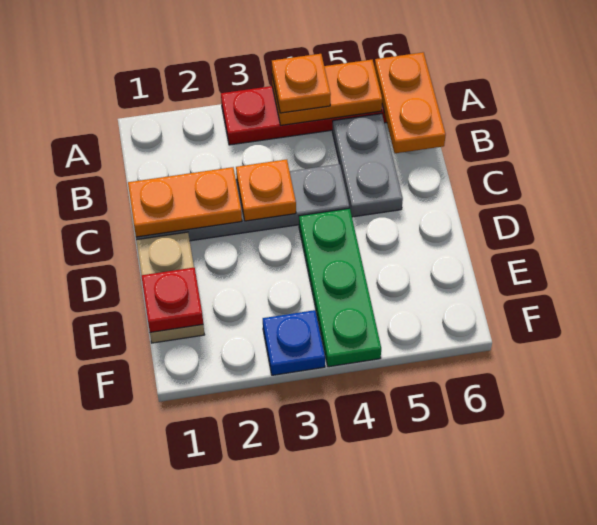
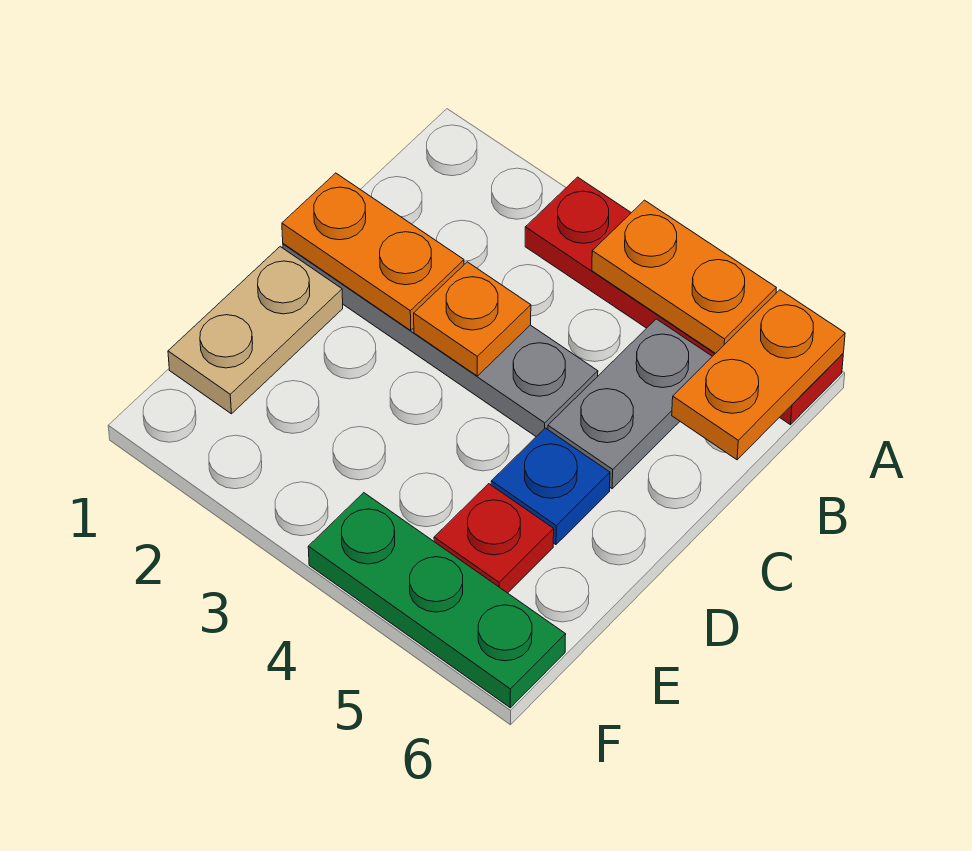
orange 1x1 plate [272,54,331,113] -> none
green 1x3 plate [299,208,381,367] -> green 1x3 plate turned to [308,493,566,708]
red 1x1 plate [141,268,203,332] -> red 1x1 plate moved to [434,484,554,593]
blue 1x1 plate [263,310,325,375] -> blue 1x1 plate moved to [491,428,610,545]

